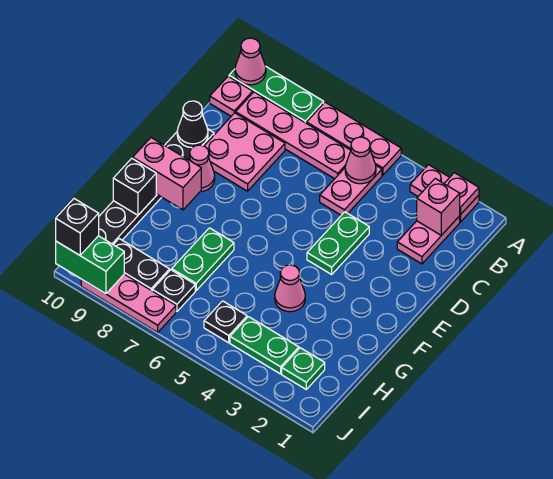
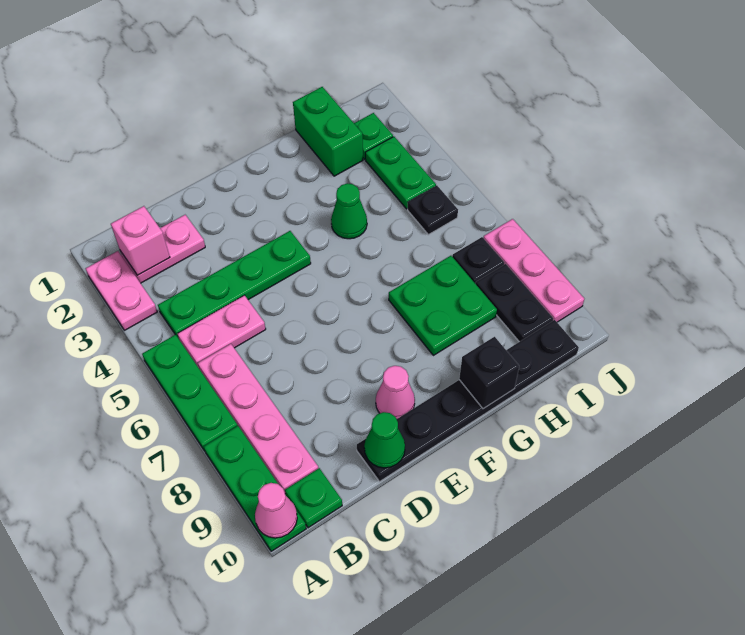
pink 1x1 plate [444,173,479,215] -> none
pink 1x3 plate [307,102,401,175] -> green 1x3 plate [142,335,238,451]
pink 1x1 cone [345,137,376,184] -> none
pink 1x1 plate [210,76,253,116] -> green 1x1 plate [285,468,342,528]
pink 2x2 plate [205,113,285,191] -> none
green 1x2 plate [307,212,369,274] -> green 1x4 plate [158,231,311,339]
black 1x1 cone [177,101,208,148] -> green 1x1 cone [364,412,405,468]
pink 1x2 brick [133,138,201,210] -> none
pink 1x1 cone [275,265,305,312] -> green 1x1 cone [331,183,367,239]
green 1x2 plate [172,228,234,290] -> green 2x2 plate [389,256,497,355]
green 1x2 brick [56,236,124,294] -> green 1x2 brick moved to [293,87,363,176]
black 1x1 brick [56,199,99,255] -> none

